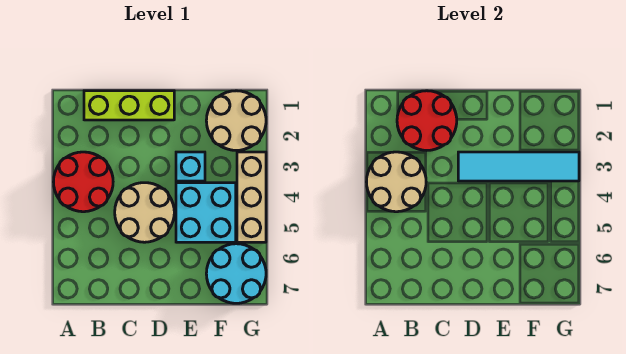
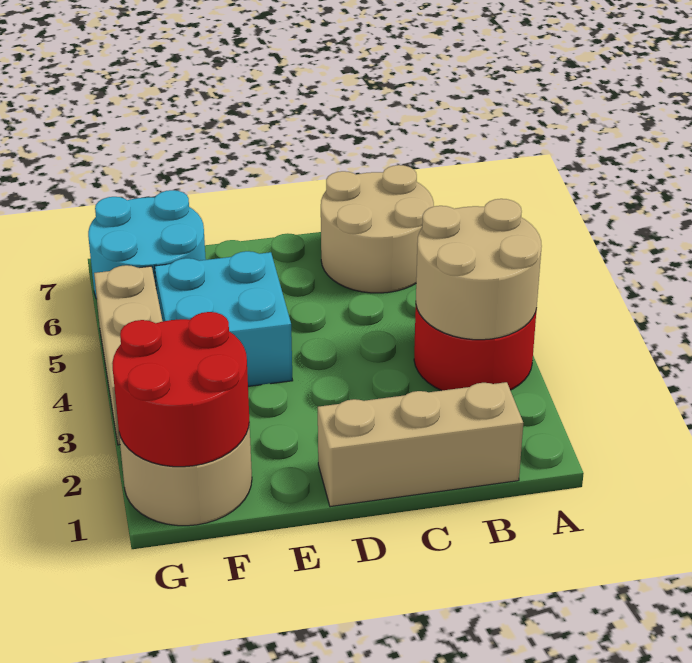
lime 1x3 brick [84,91,174,120] -> tan 1x3 brick [318,382,523,507]
red 2x2 round brick [397,91,457,150] -> red 2x2 round brick moved to [112,312,249,467]
tan 2x2 round brick [115,183,174,242] -> tan 2x2 round brick moved to [321,165,434,293]
cyan 1x4 tile [458,152,579,181] -> none
cyan 1x1 brick [176,152,205,181] -> none

